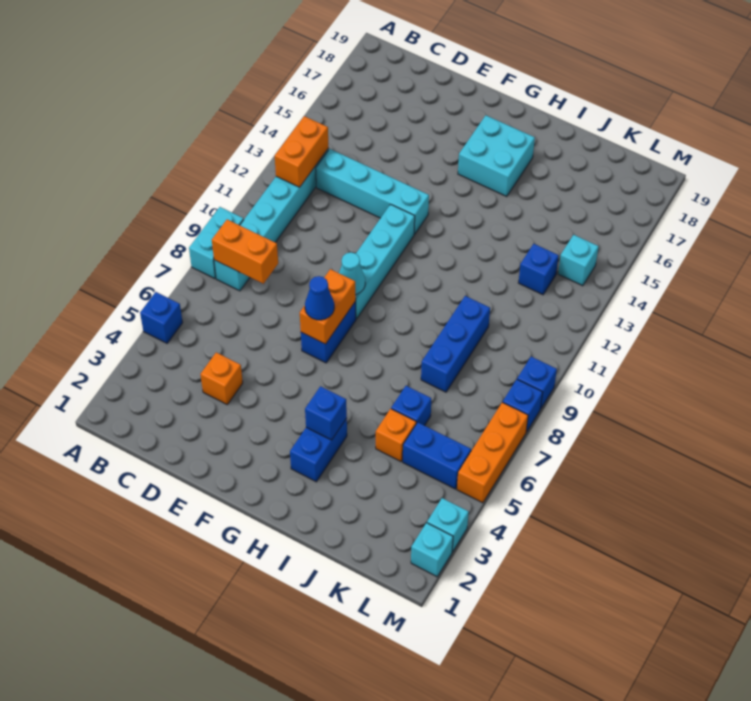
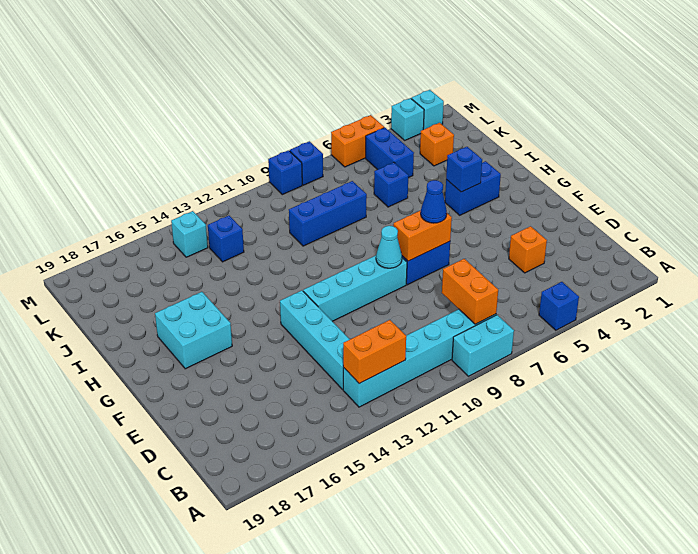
orange 1x1 brick [376,409,416,461] -> orange 1x1 brick moved to [420,123,454,166]
orange 1x3 brick [457,402,528,503] -> orange 1x2 brick [331,115,384,167]

